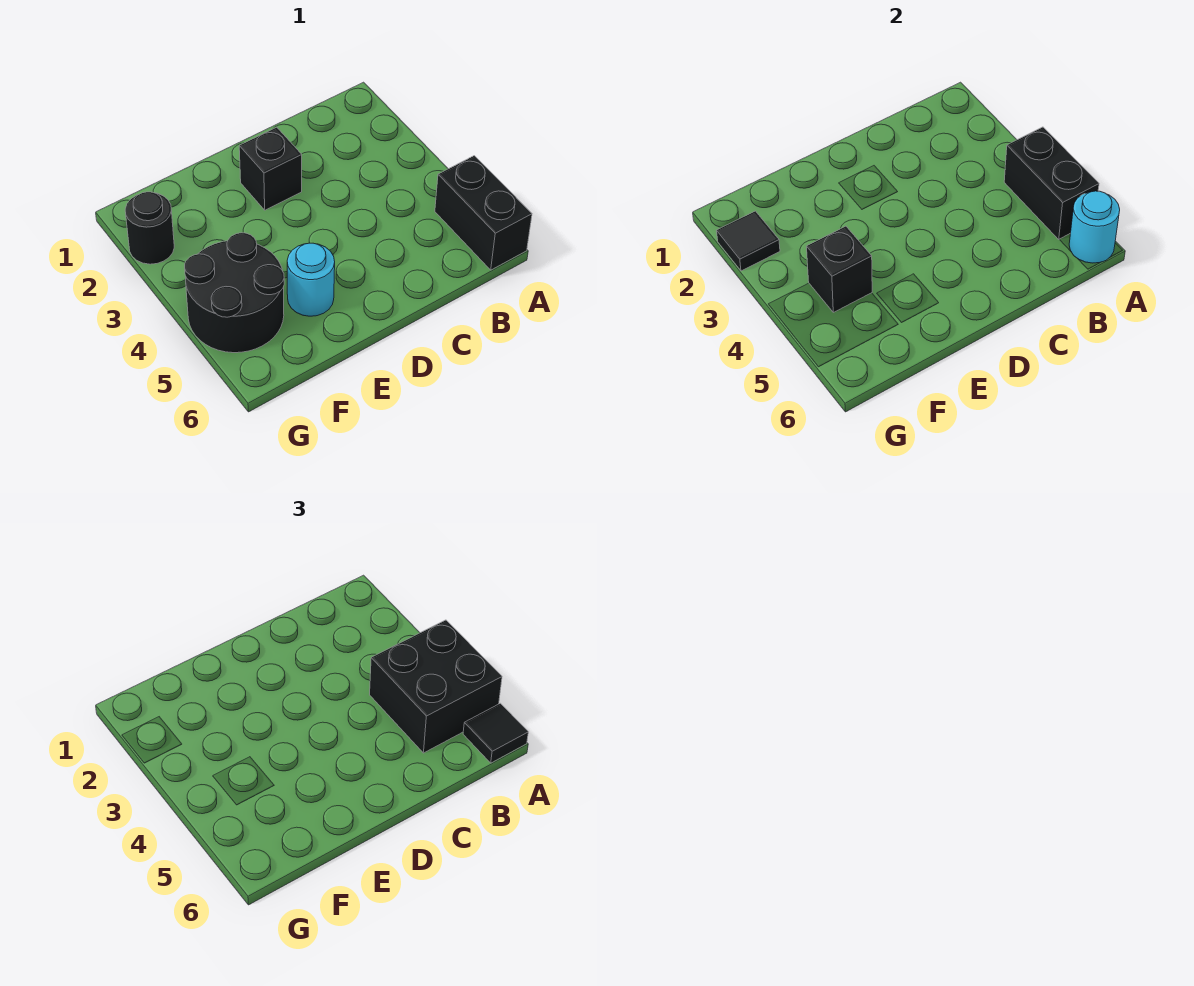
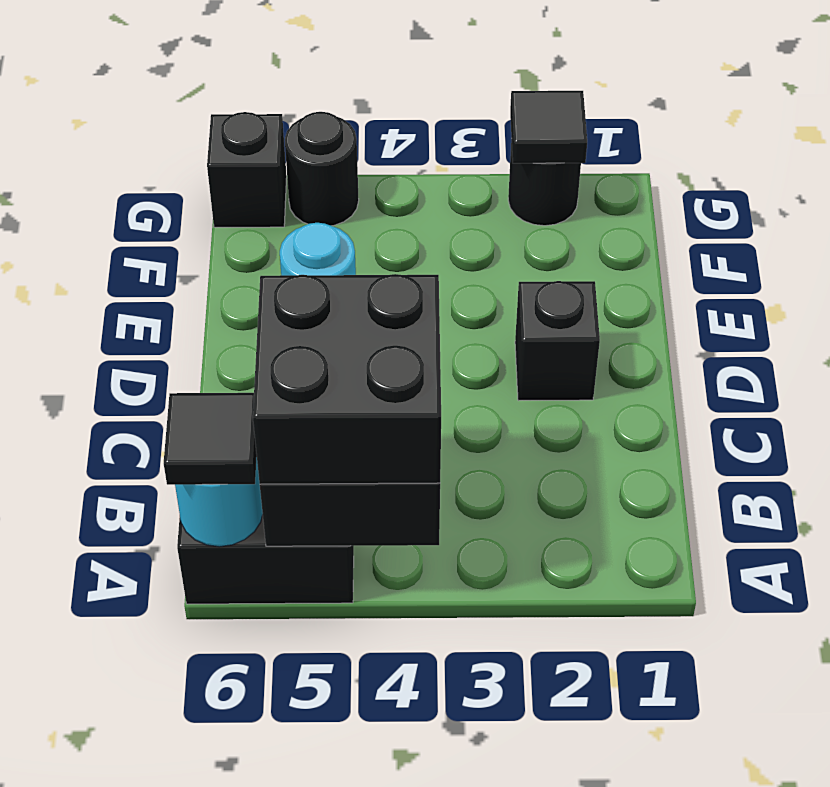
black 2x2 round brick [185,233,284,353] -> black 1x1 round brick [285,112,359,226]
black 1x1 brick [807,226,872,312] -> black 1x1 brick moved to [207,112,287,227]

